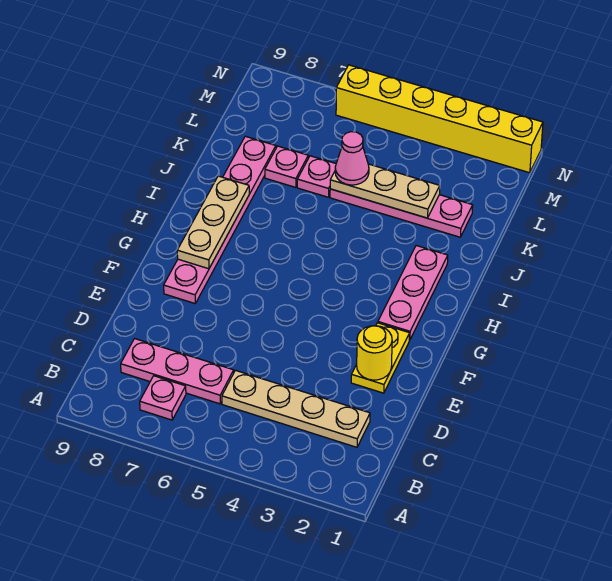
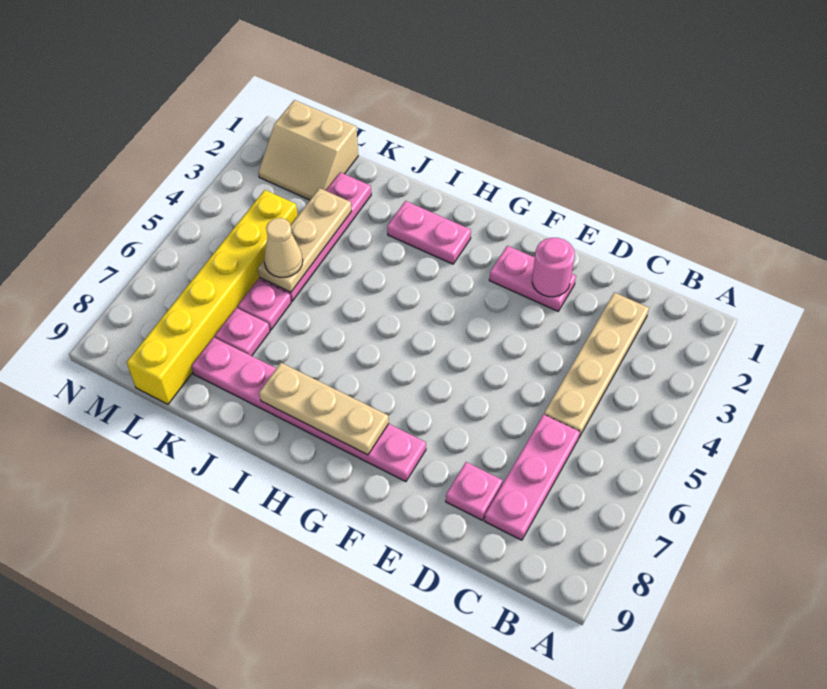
pink 1x1 plate [140,376,186,420] -> pink 1x1 plate moved to [446,462,503,520]
yellow 1x2 plate [351,323,410,393] -> pink 1x2 plate [489,246,576,311]
yellow 1x1 round brick [357,326,392,380] -> pink 1x1 round brick [532,238,575,297]
pink 1x3 plate [378,246,448,340] -> pink 1x2 plate [387,201,471,264]
pink 1x1 cone [335,132,369,185] -> tan 1x1 cone [264,218,303,277]
none -> tan 2x2 slope [258,100,358,200]
yellow 1x6 brick [336,65,543,173] -> yellow 1x6 brick moved to [127,190,298,404]

